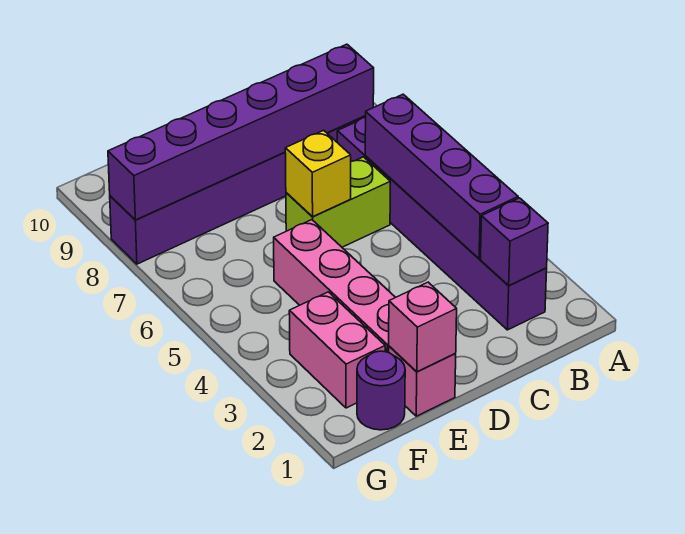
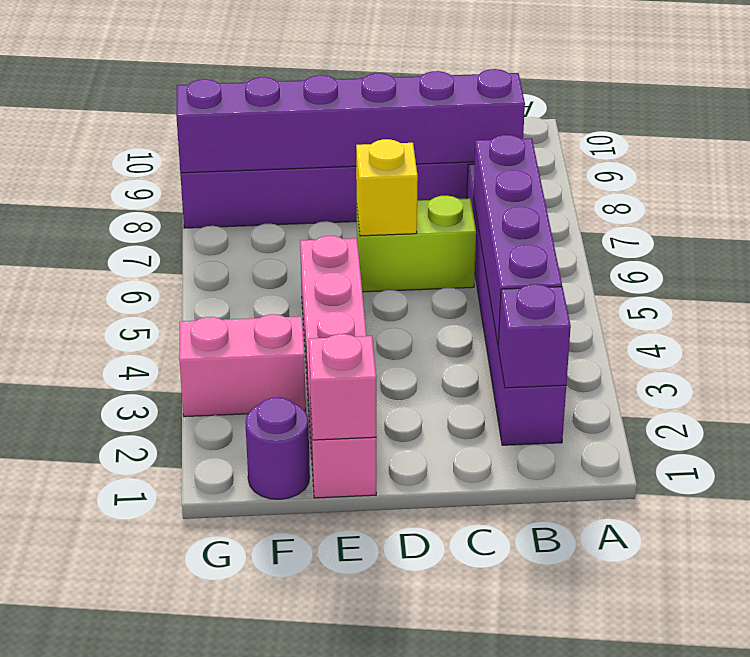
pink 1x2 brick [289,292,385,408] -> pink 1x2 brick turned to [179,314,306,417]

